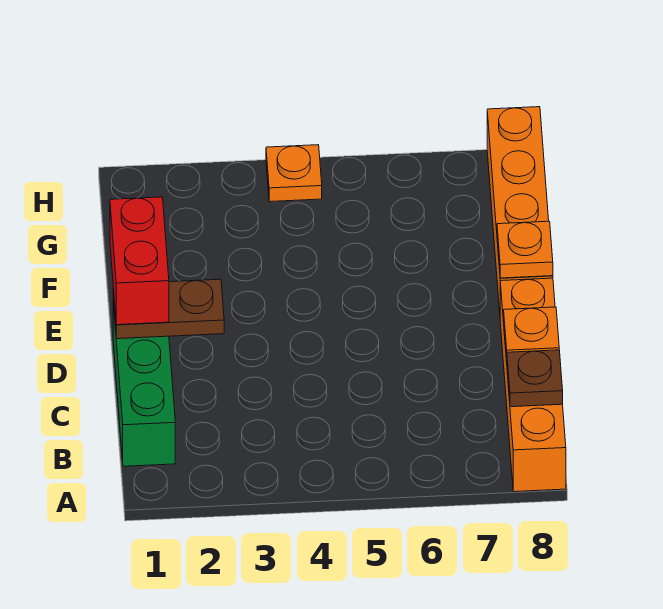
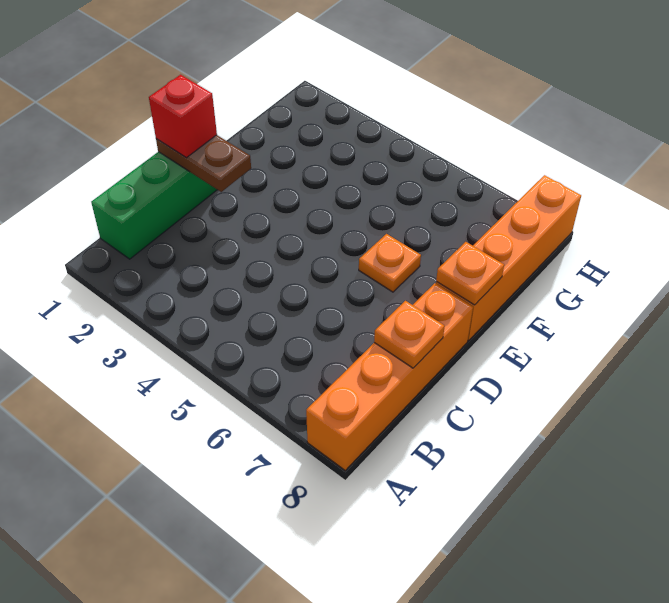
brown 1x1 plate [507,350,563,407] -> none
red 1x2 brick [110,197,169,325] -> red 1x1 brick [149,75,217,158]
orange 1x1 plate [266,145,322,202] -> orange 1x1 plate moved to [359,234,421,292]

